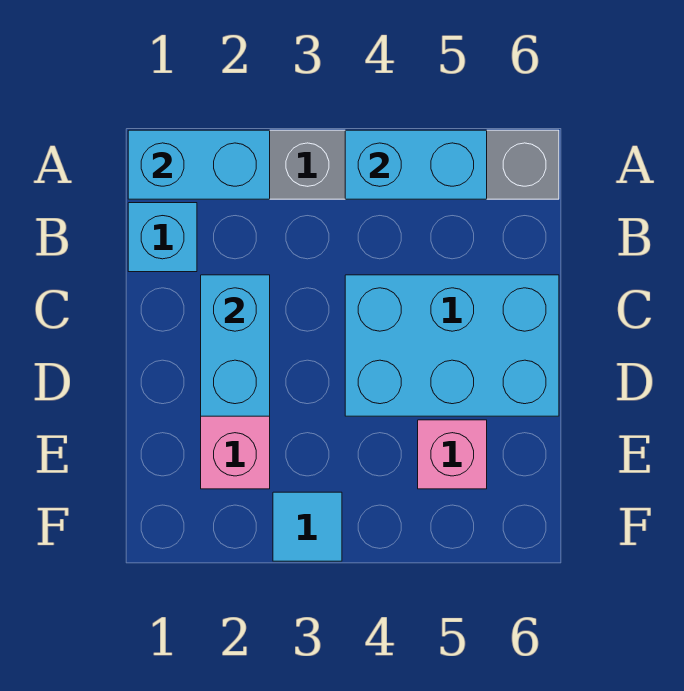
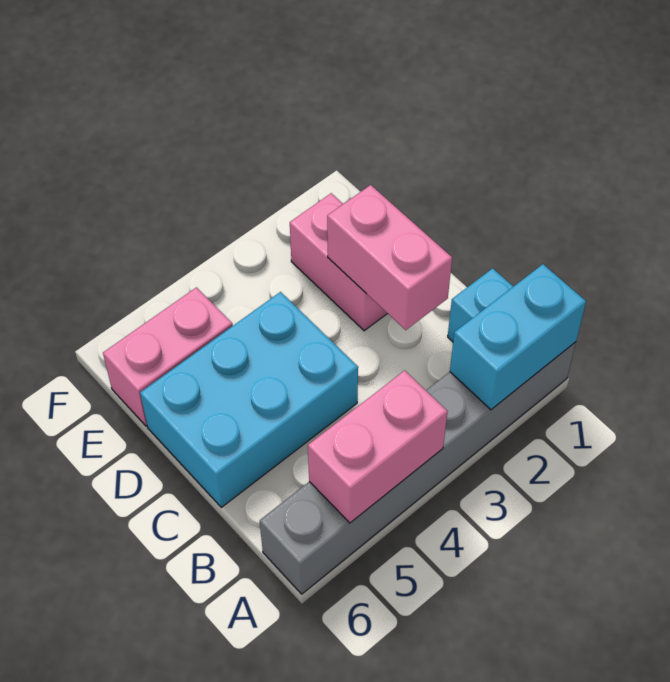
cyan 1x2 brick [345,130,487,199] -> pink 1x2 brick [308,371,448,523]
cyan 1x2 brick [201,275,270,416] -> pink 1x2 brick [327,185,452,330]
pink 1x1 brick [418,420,487,489] -> pink 1x2 brick [103,287,233,426]
cyan 1x1 tile [273,492,342,561] -> none

